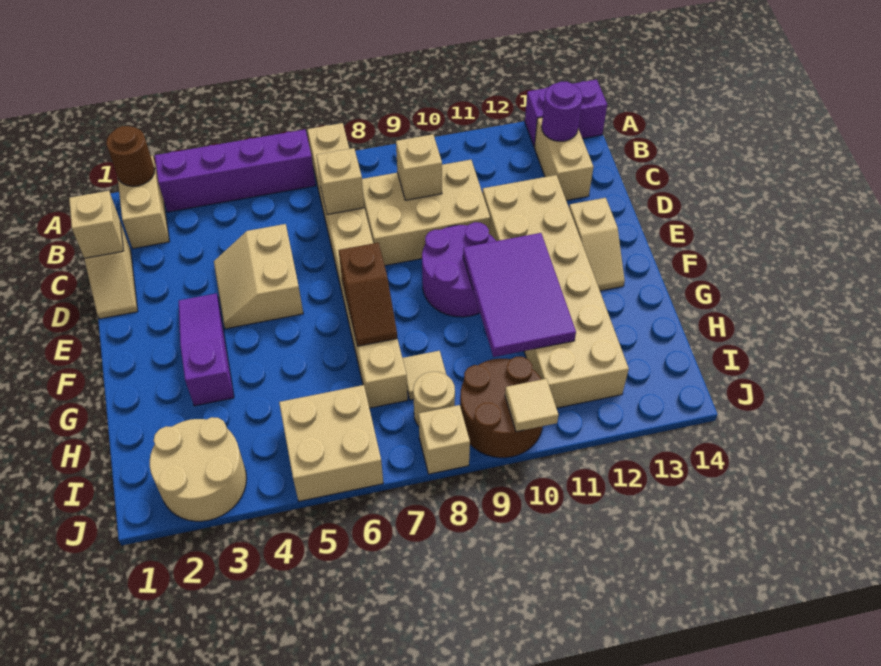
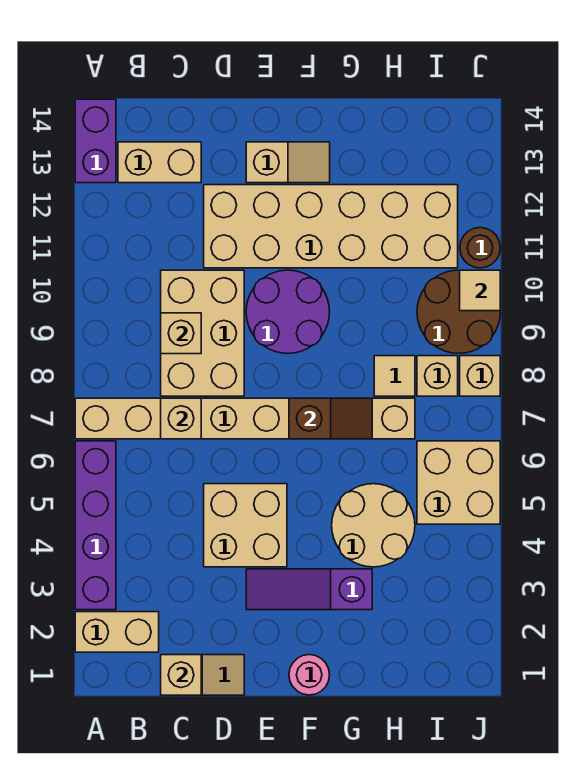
brown 1x1 round brick [106,126,155,186] -> brown 1x1 round brick moved to [460,228,500,268]
purple 1x1 round brick [542,82,582,141] -> none
tan 2x2 slope [214,224,303,329] -> tan 2x2 brick [204,484,287,567]
none -> pink 1x1 round brick [289,655,330,695]
purple 2x3 tile [463,233,576,357] -> none
tan 2x2 round brick [150,417,247,521] -> tan 2x2 round brick moved to [332,484,415,567]
tan 1x1 round brick [413,372,455,426] -> tan 1x1 brick [417,356,458,396]

